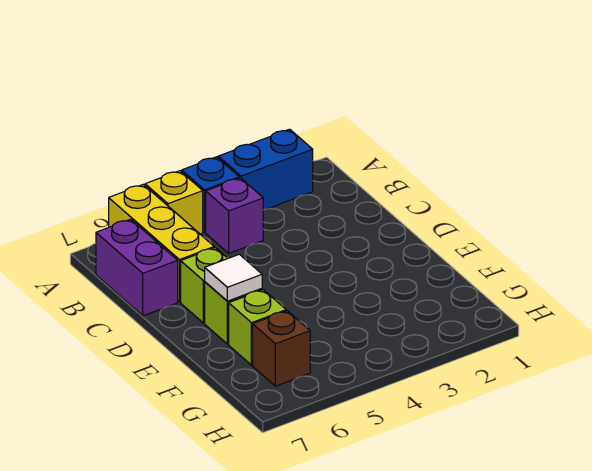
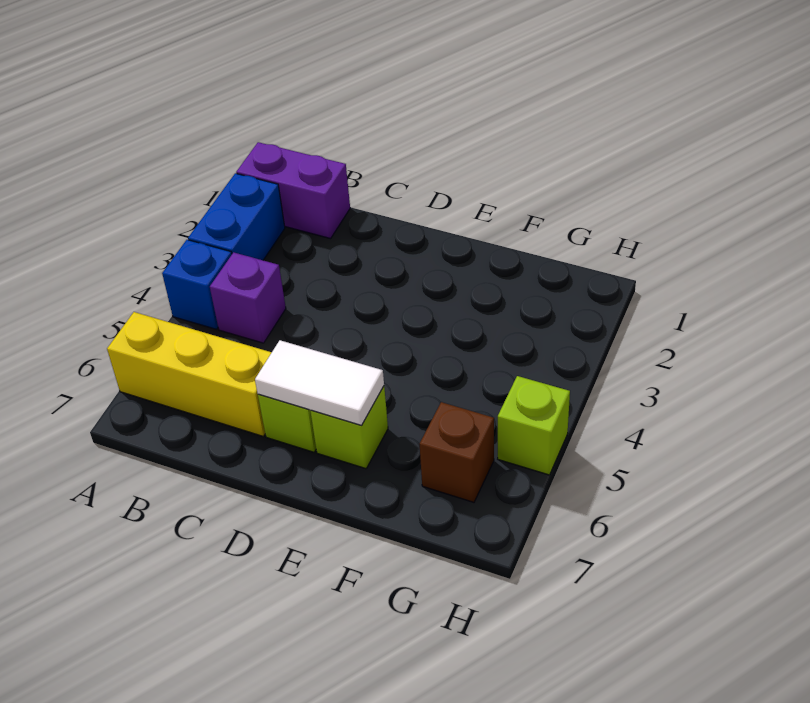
yellow 1x1 brick [145,171,203,234] -> none
purple 1x2 brick [96,219,178,316] -> purple 1x2 brick moved to [236,142,350,239]
white 1x1 tile [205,254,262,301] -> white 1x2 tile [255,340,384,425]
lime 1x1 brick [229,290,286,365] -> lime 1x1 brick moved to [498,376,570,475]

